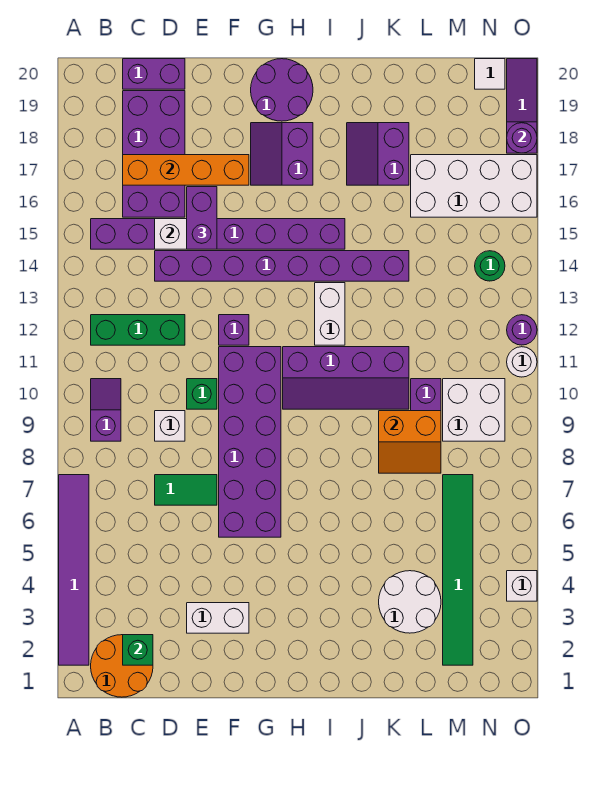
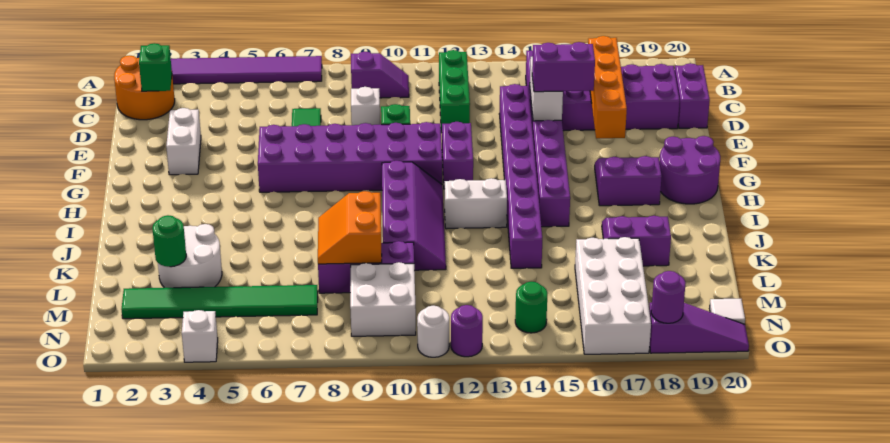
purple 1x1 brick [219,315,249,345] -> purple 1x2 brick [442,122,473,189]
purple 2x4 slope [283,347,409,409] -> purple 2x4 slope turned to [382,161,446,270]
none -> green 1x1 round brick [152,215,186,267]

